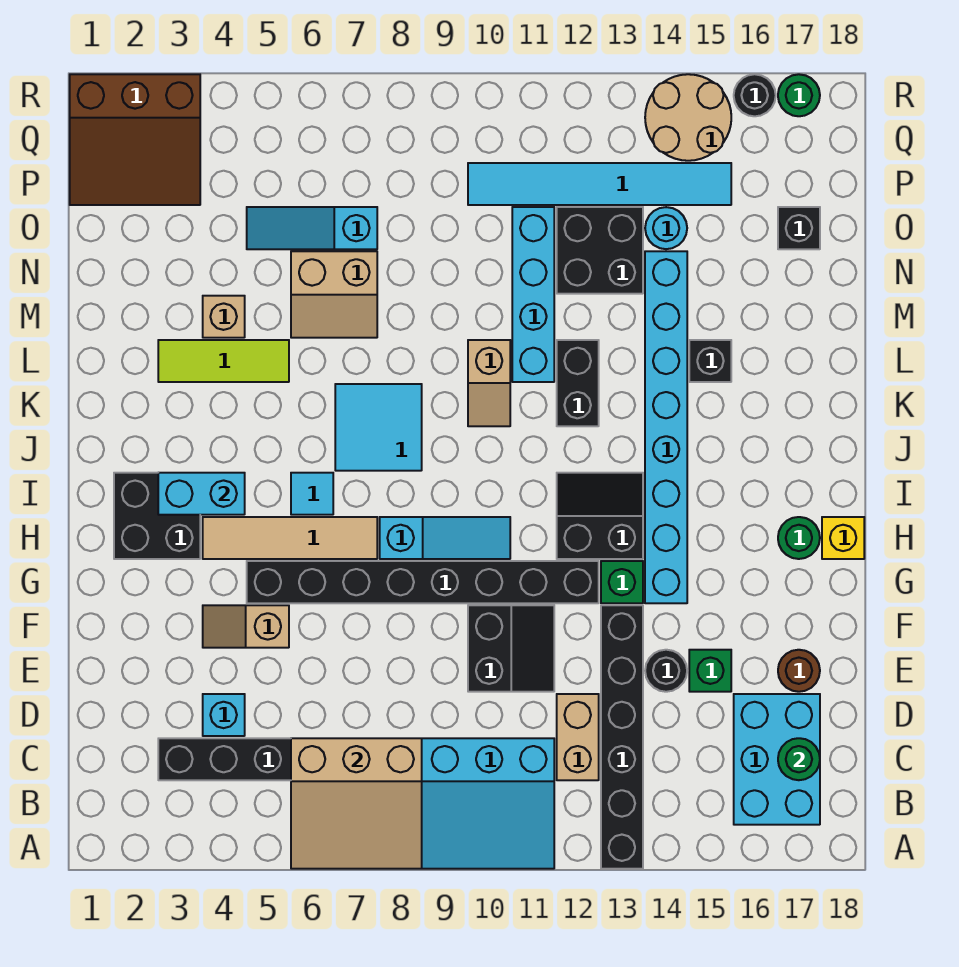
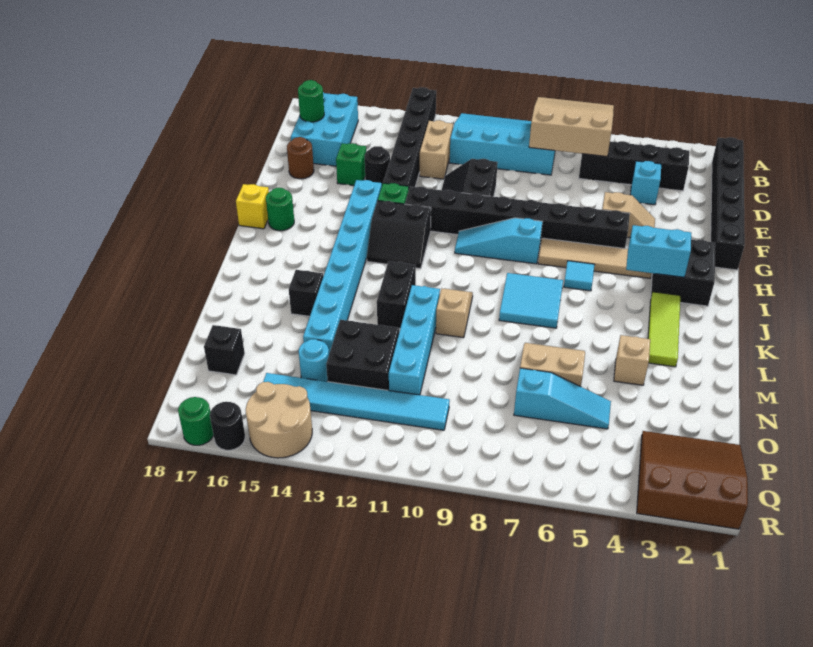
none -> black 1x6 brick [711,137,745,270]
lime 1x3 tile [158,340,289,382] -> lime 1x3 tile turned to [648,292,680,367]

